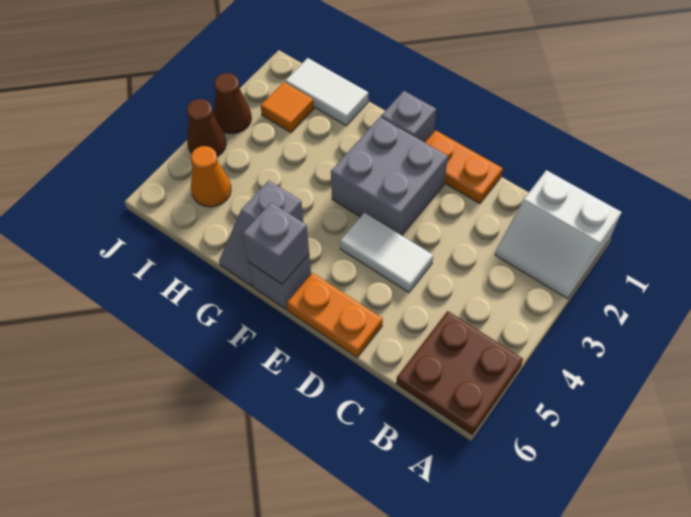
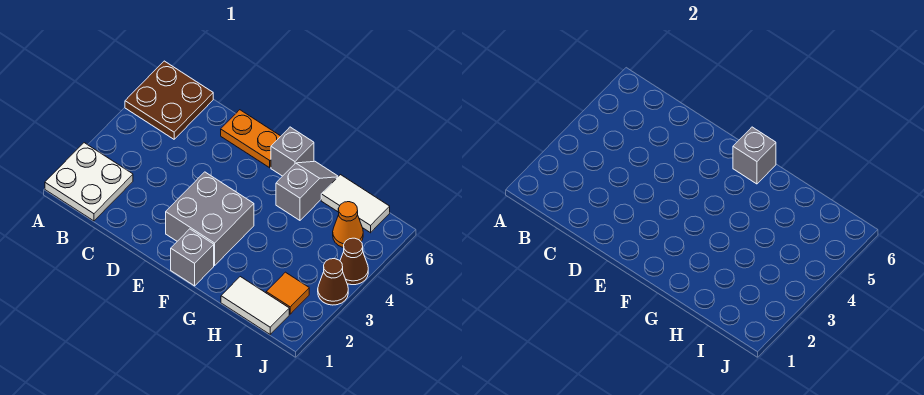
white 2x2 slope [495,170,622,299] -> white 2x2 plate [45,143,133,221]
orange 1x2 plate [425,130,503,204] -> none
white 1x2 tile [340,213,433,292] -> white 1x2 tile moved to [321,175,390,233]

